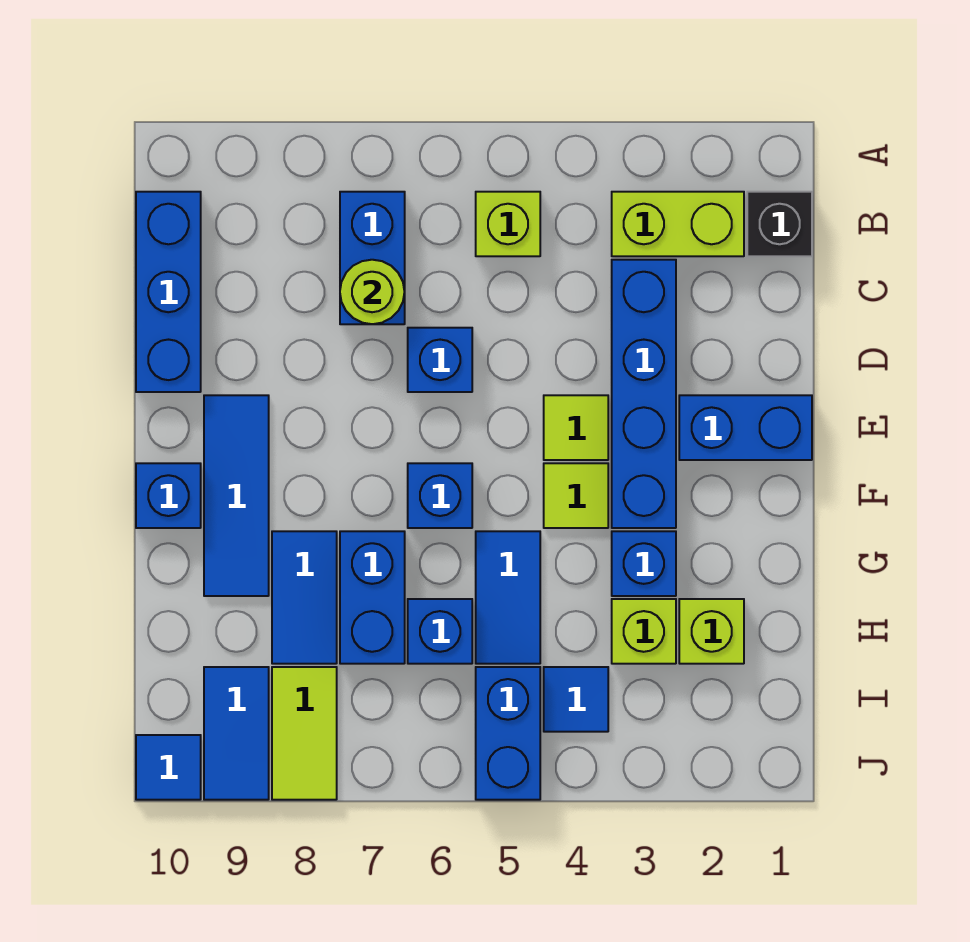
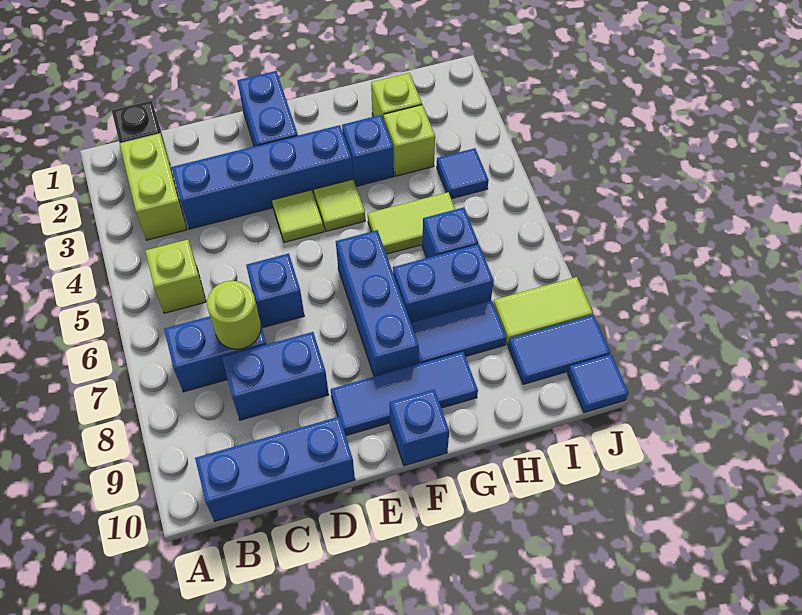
blue 1x1 brick [408,463,472,528] -> blue 1x3 brick [336,230,419,377]
blue 1x2 tile [476,531,540,664] -> lime 1x2 tile [368,192,455,254]
blue 1x2 brick [476,667,540,800] -> blue 1x2 brick moved to [222,332,329,420]

